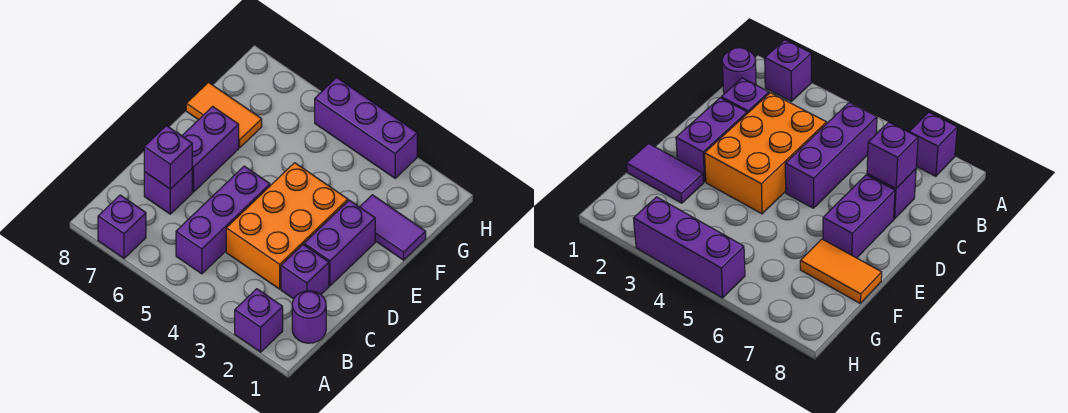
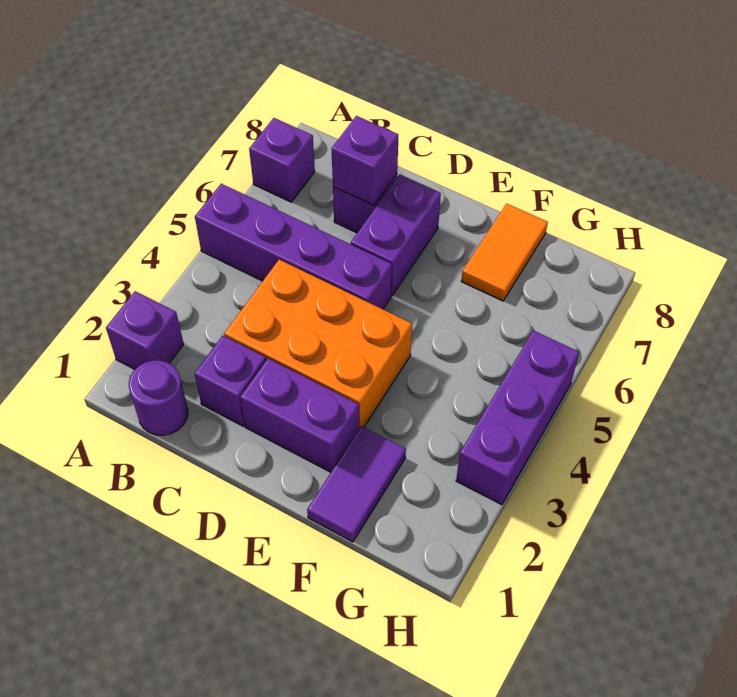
purple 1x3 brick [176,166,270,274] -> purple 1x4 brick [195,184,392,309]
purple 1x2 brick [182,106,239,192] -> purple 1x2 brick turned to [351,174,441,296]

